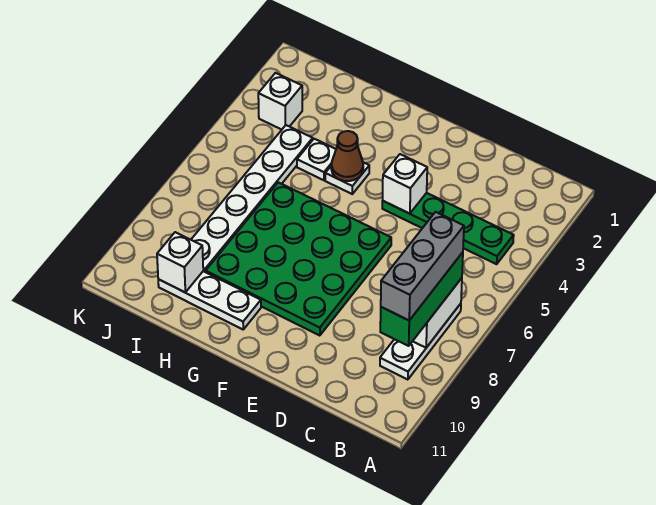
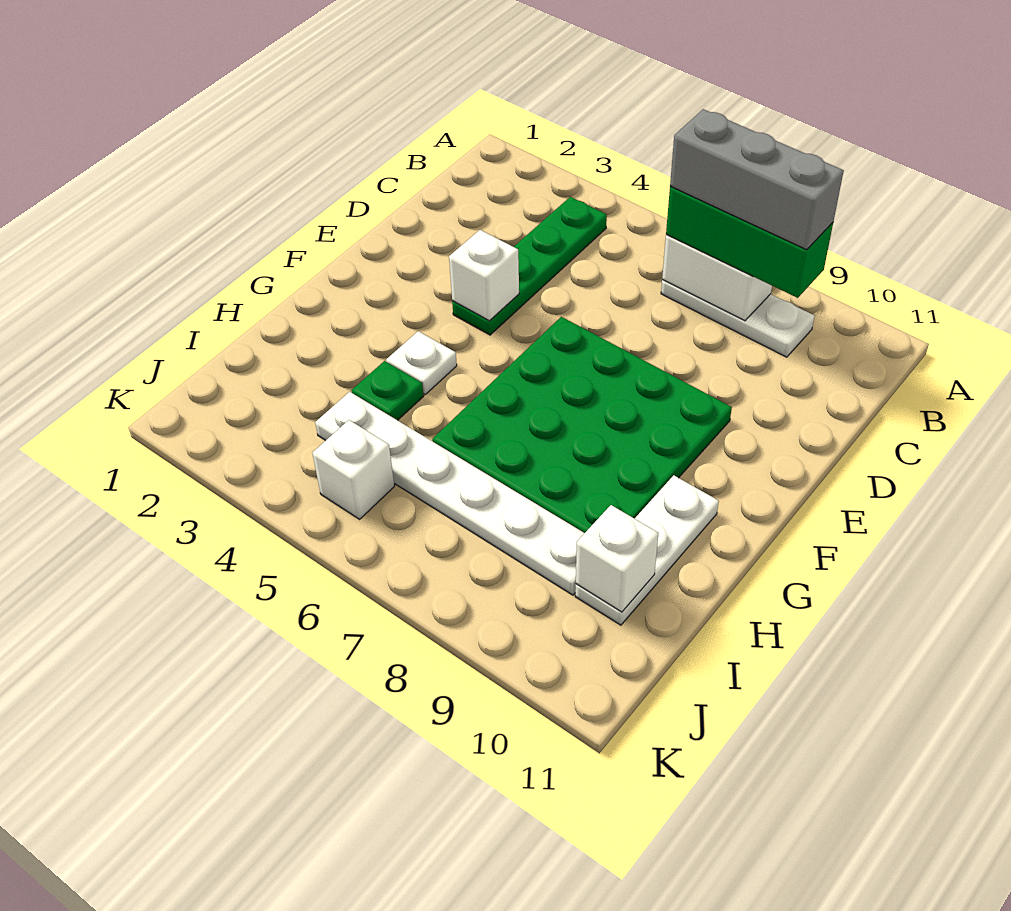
brown 1x1 cone [331,131,363,181] -> none
white 1x1 plate [297,139,336,180] -> green 1x1 plate [351,361,424,420]
white 1x1 brick [258,73,302,130] -> white 1x1 brick moved to [313,420,394,519]

